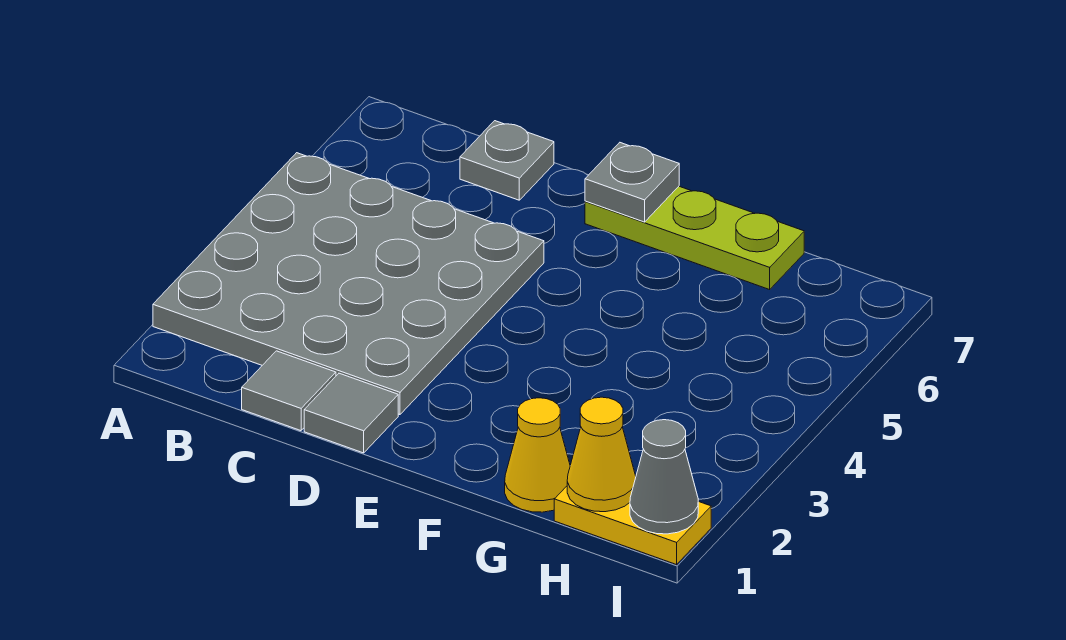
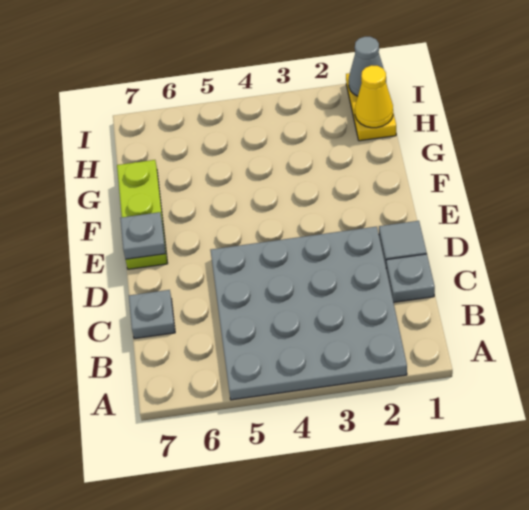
grey 1x1 tile [242,351,336,431] -> grey 1x1 plate [386,254,435,302]
yellow 1x1 cone [505,398,570,512] -> none

